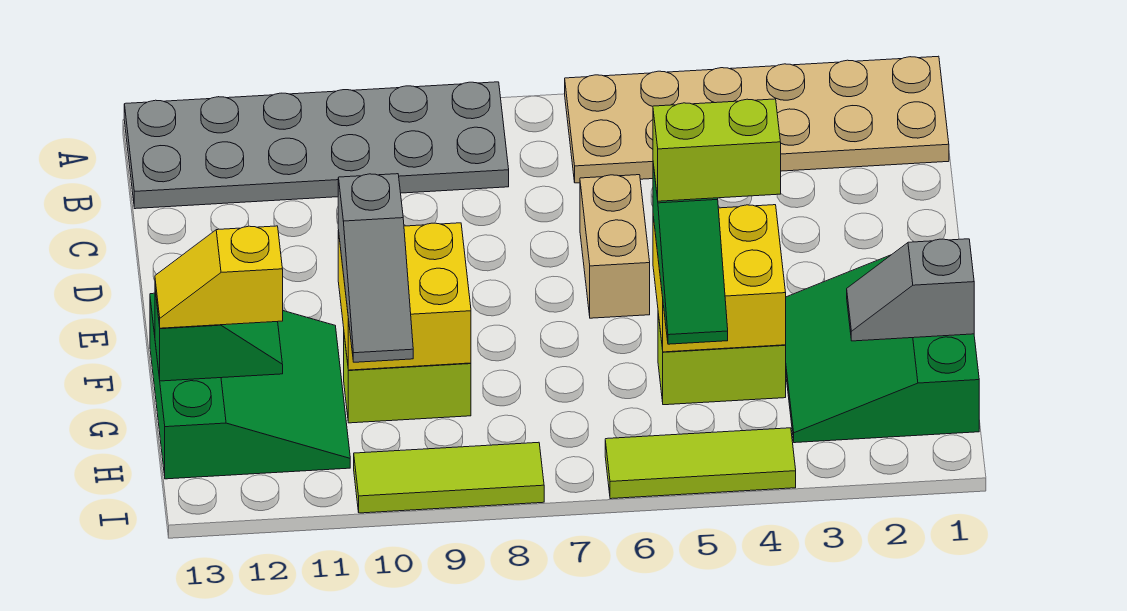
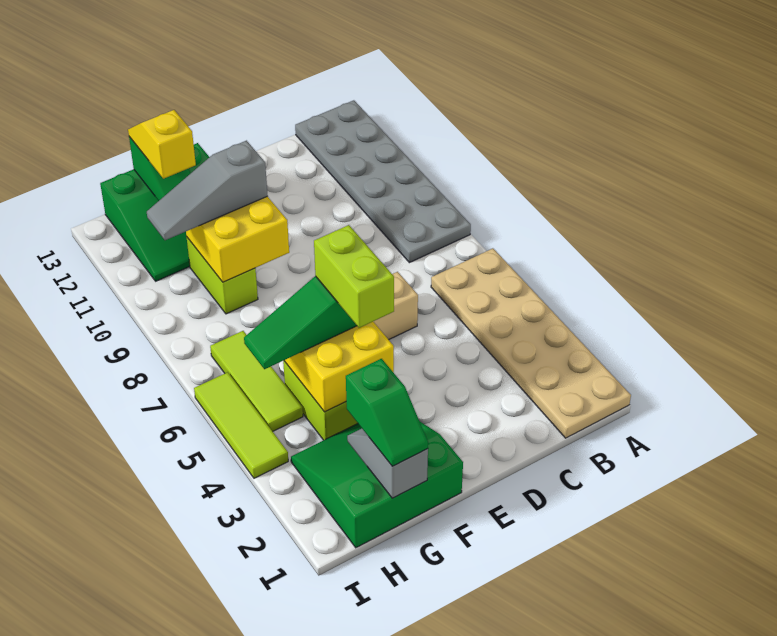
none -> green 1x2 slope [346,359,428,466]
lime 1x3 tile [354,442,544,513] -> lime 1x3 tile moved to [210,331,303,431]

